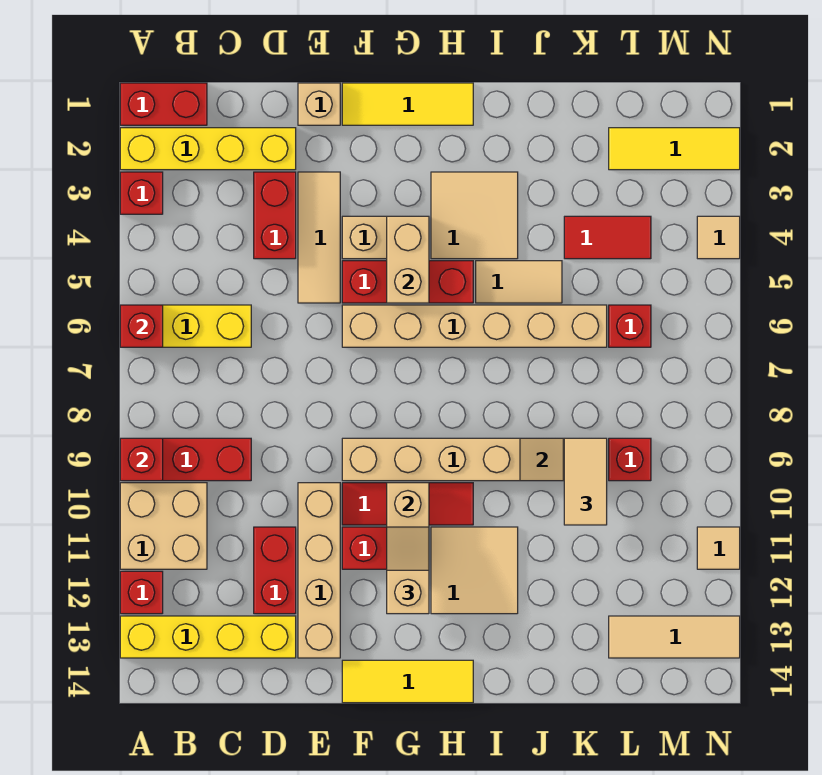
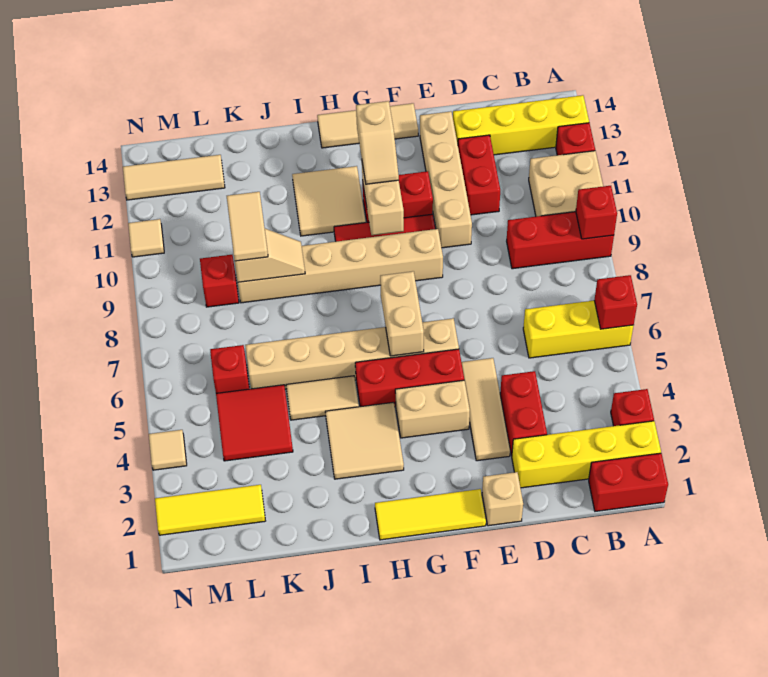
yellow 1x3 tile [342,660,473,703] -> tan 1x3 tile [317,103,418,148]
tan 1x2 brick [387,216,429,303] -> tan 1x2 brick moved to [380,271,424,356]
red 1x2 tile [564,216,651,259] -> red 2x2 tile [216,385,293,461]

